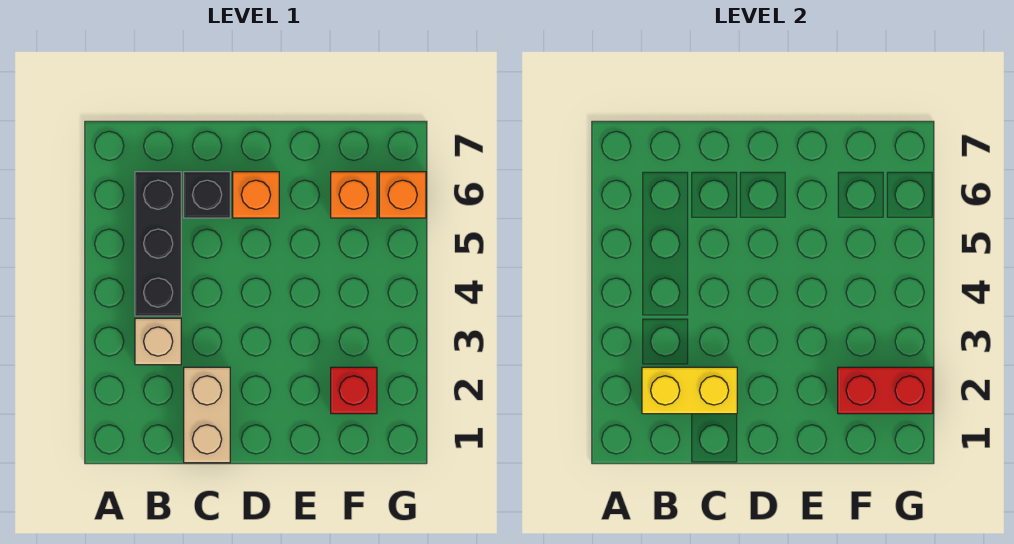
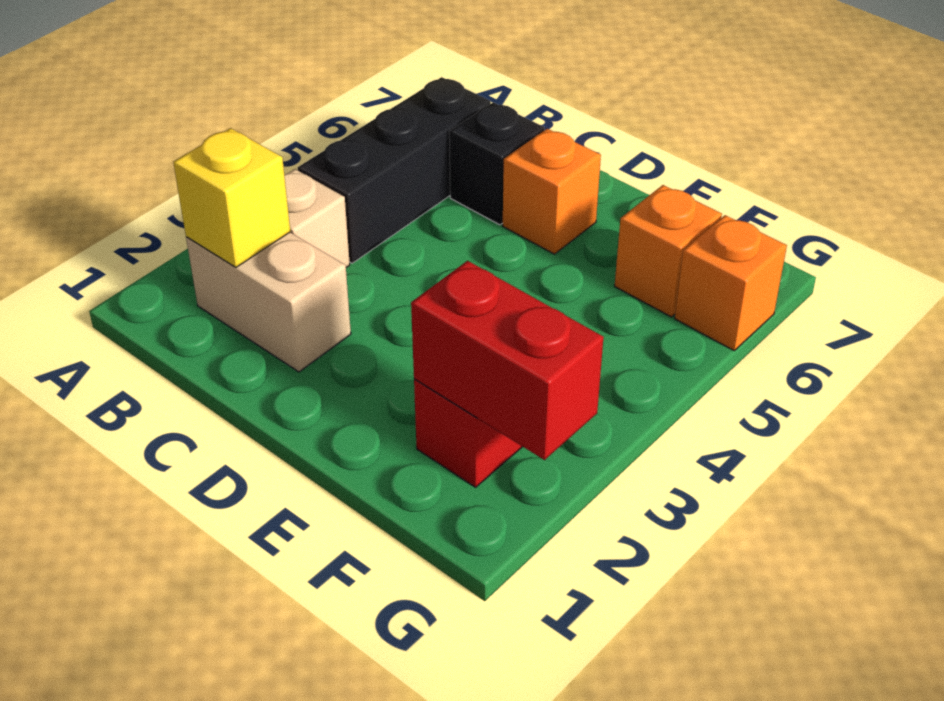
yellow 1x2 brick [642,367,737,414] -> yellow 1x1 brick [173,128,290,267]
tan 1x2 brick [184,367,230,463] -> tan 1x2 brick turned to [186,232,351,372]

